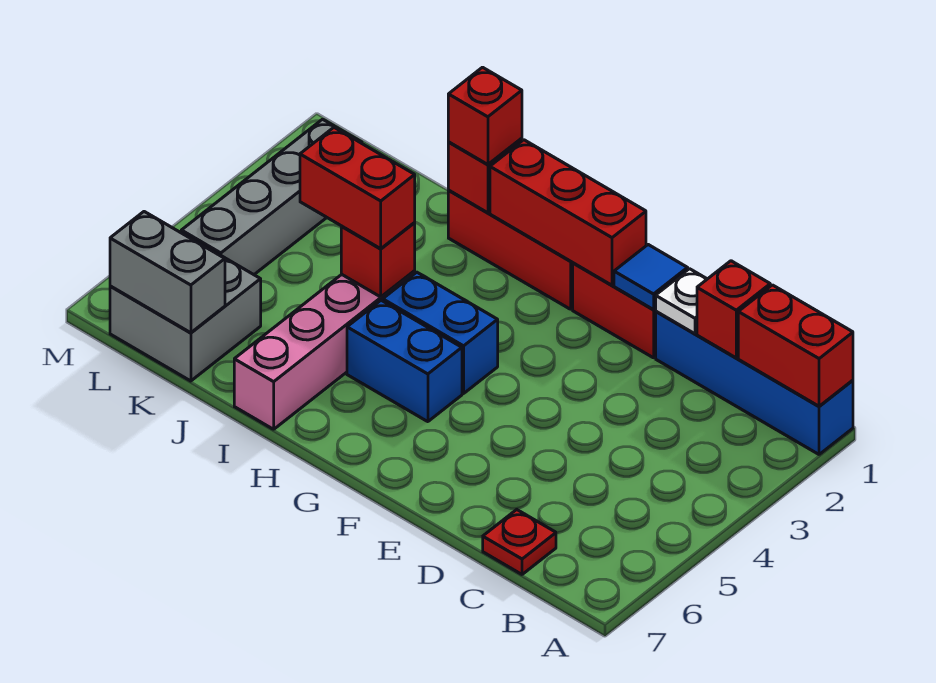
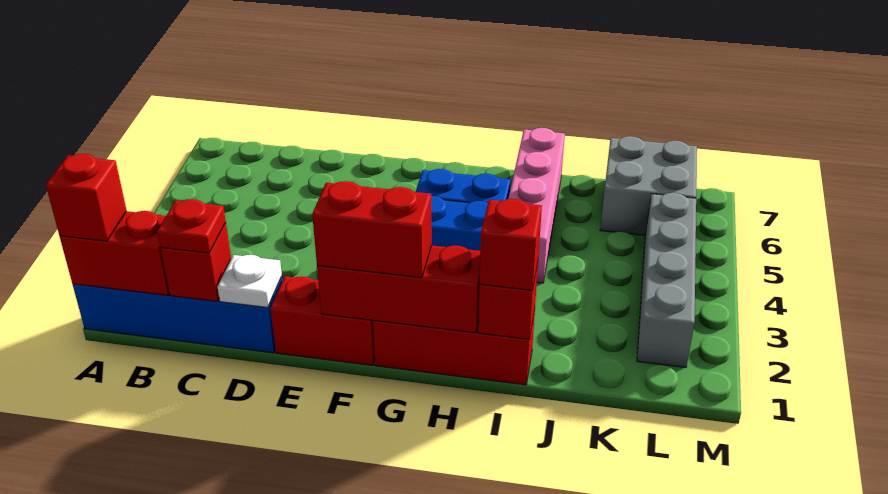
red 1x1 plate [483,510,556,574] -> red 1x1 plate moved to [157,199,226,253]
blue 1x1 tile [614,245,688,310] -> none
red 1x1 brick [341,223,415,297] -> red 1x1 brick moved to [46,154,127,241]
red 1x2 brick [300,128,415,249] -> red 1x2 brick moved to [312,181,432,278]
grey 1x2 brick [110,212,225,333] -> none

